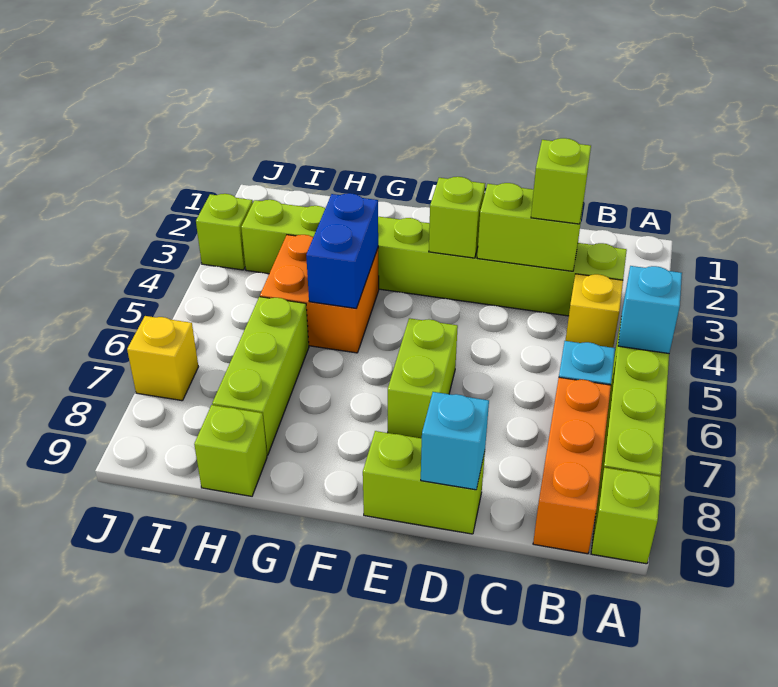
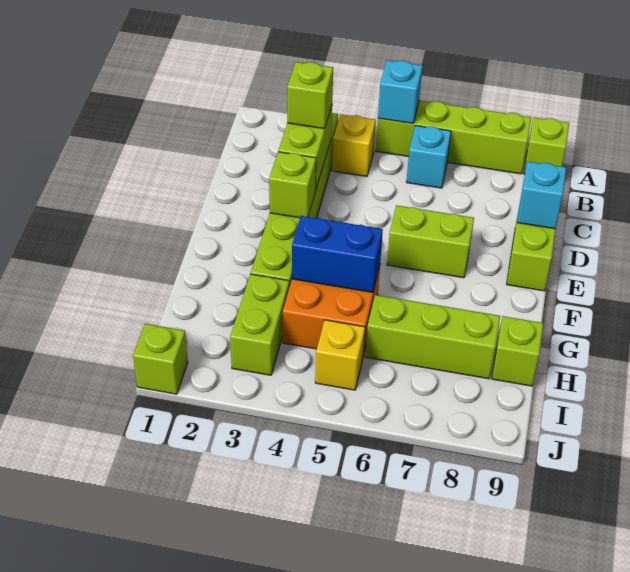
orange 1x3 brick [533,378,611,554] -> none
lime 1x1 brick [196,194,253,270] -> lime 1x1 brick moved to [133,324,188,394]
yellow 1x1 brick [127,316,198,401] -> yellow 1x1 brick moved to [315,320,365,390]

